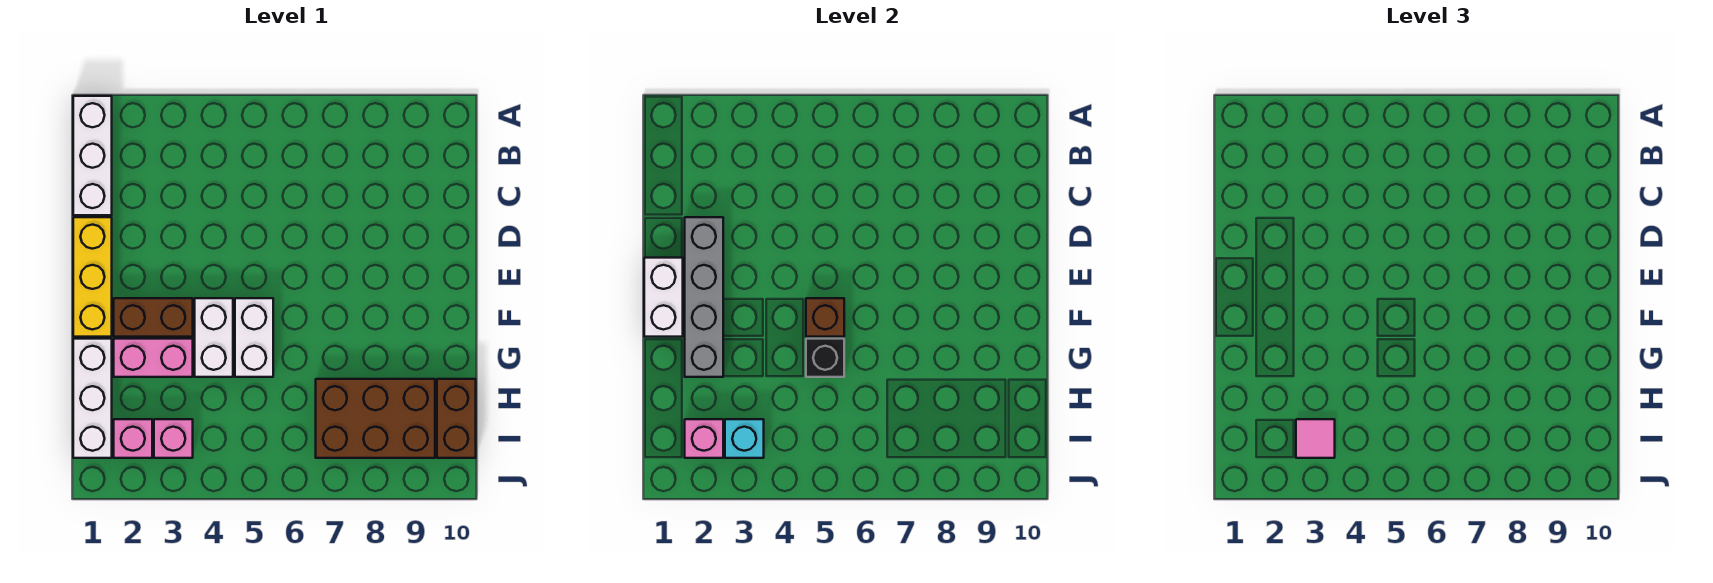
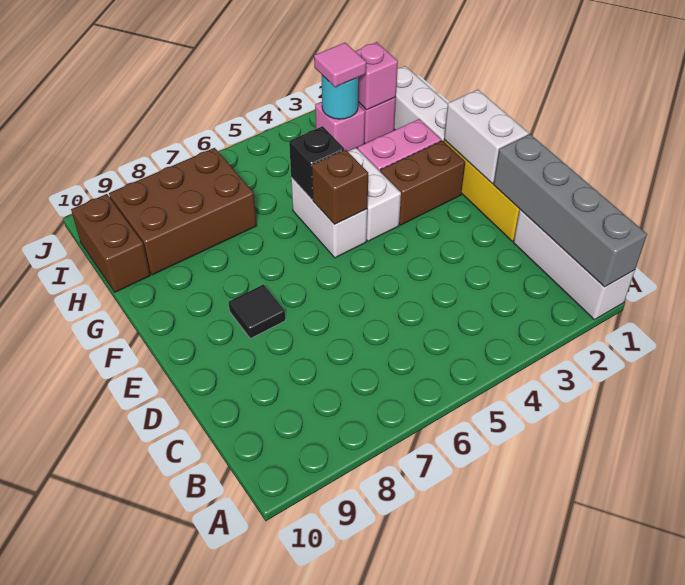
grey 1x4 brick [685,217,723,377] -> grey 1x4 brick moved to [494,134,647,287]
none -> black 1x1 tile [229,285,285,339]
cyan 1x1 brick [725,419,764,458] -> cyan 1x1 round brick [322,75,359,119]

